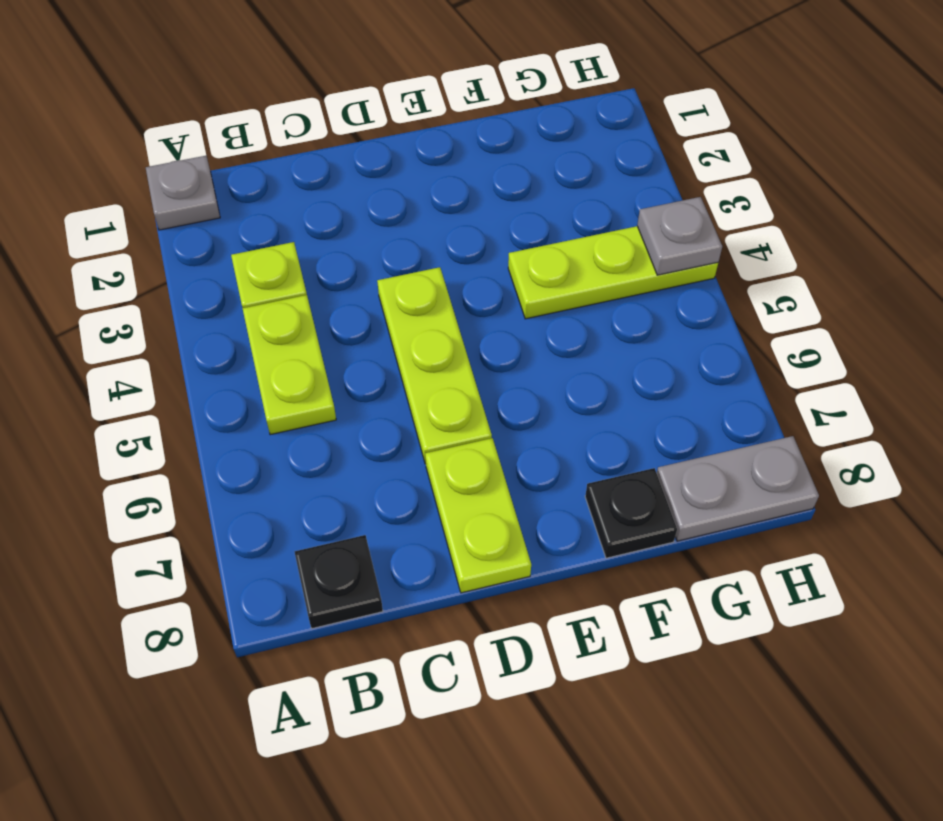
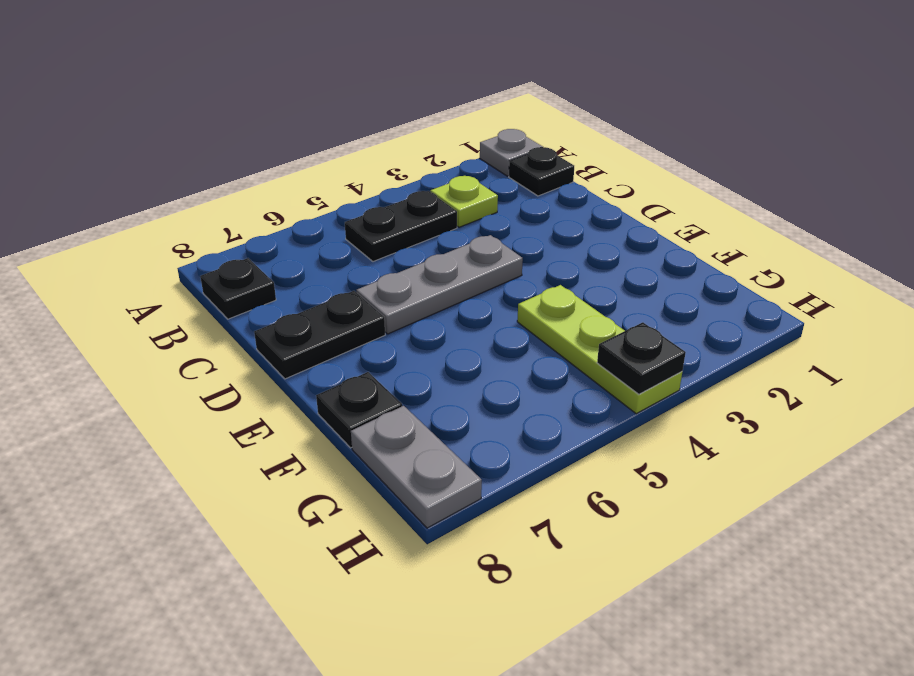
none -> black 1x1 plate [509,147,574,196]
lime 1x2 plate [243,295,336,435] -> black 1x2 plate [345,191,457,262]
lime 1x3 plate [377,267,492,464] -> grey 1x3 plate [356,235,523,334]
lime 1x2 plate [425,438,531,593] -> black 1x2 plate [254,291,385,379]
grey 1x1 plate [637,197,722,275] -> black 1x1 plate [597,322,686,394]

